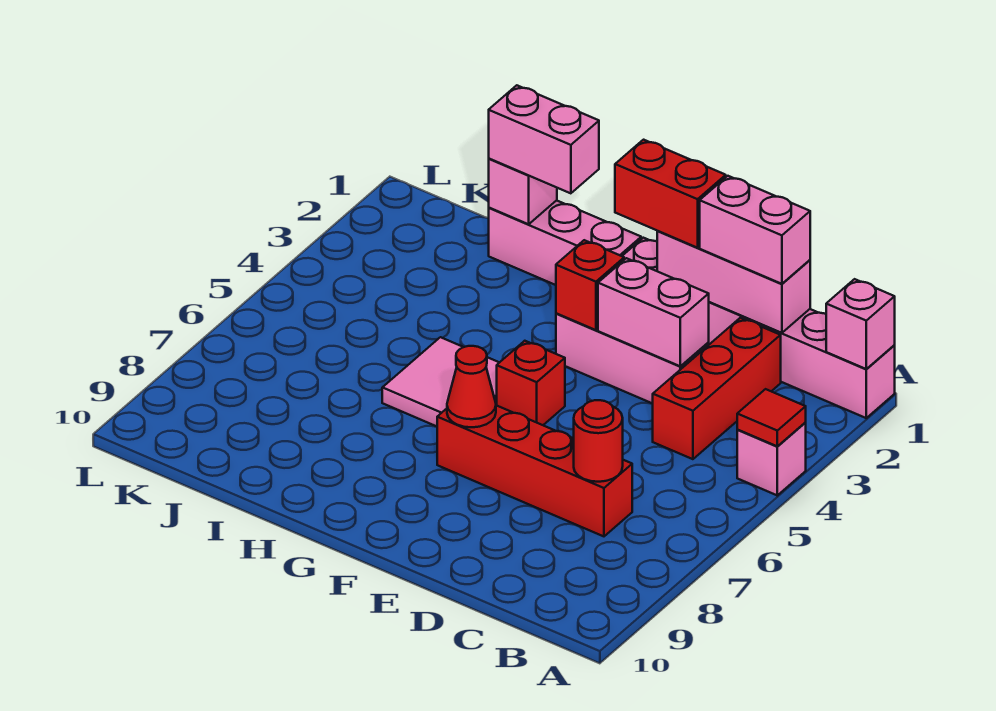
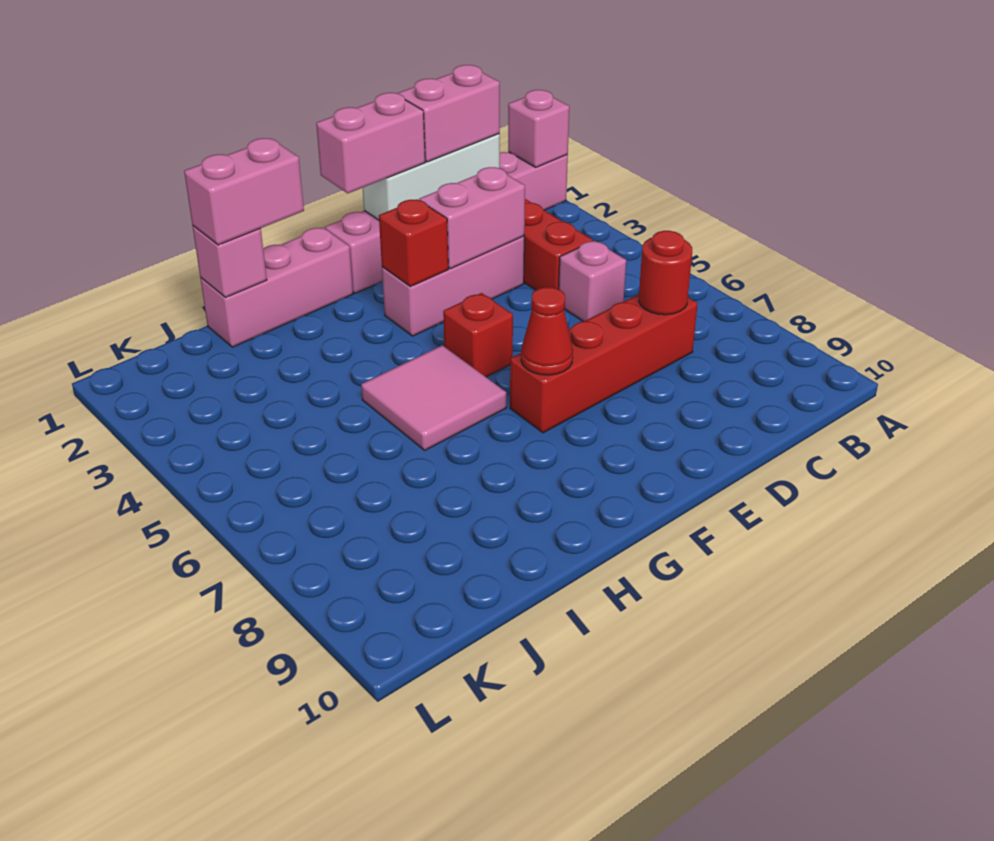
pink 1x1 brick [737,422,806,495] -> pink 1x1 brick moved to [559,241,626,321]
red 1x1 tile [737,389,806,446] -> none
pink 1x3 brick [657,231,810,333] -> white 1x3 brick [363,134,500,220]
red 1x2 brick [615,140,726,248] -> pink 1x2 brick [316,93,425,193]

